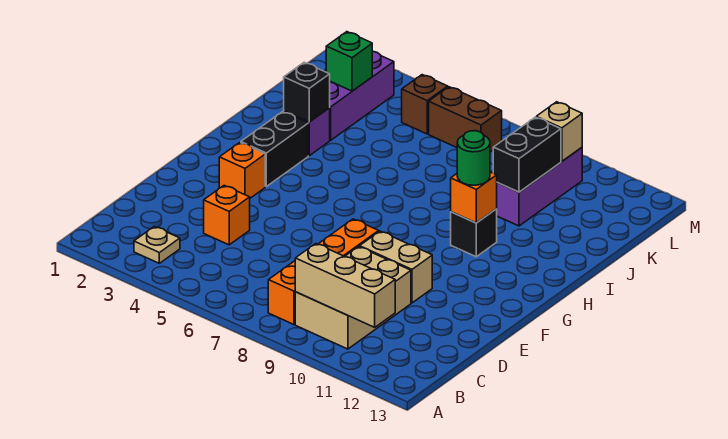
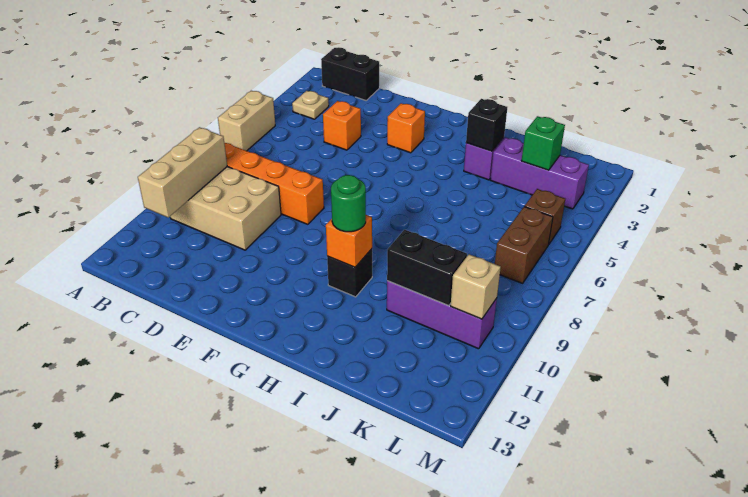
tan 1x2 brick [360,231,432,303] -> tan 1x2 brick moved to [218,91,275,151]
black 1x2 brick [241,112,308,186] -> black 1x2 brick moved to [321,47,379,100]

